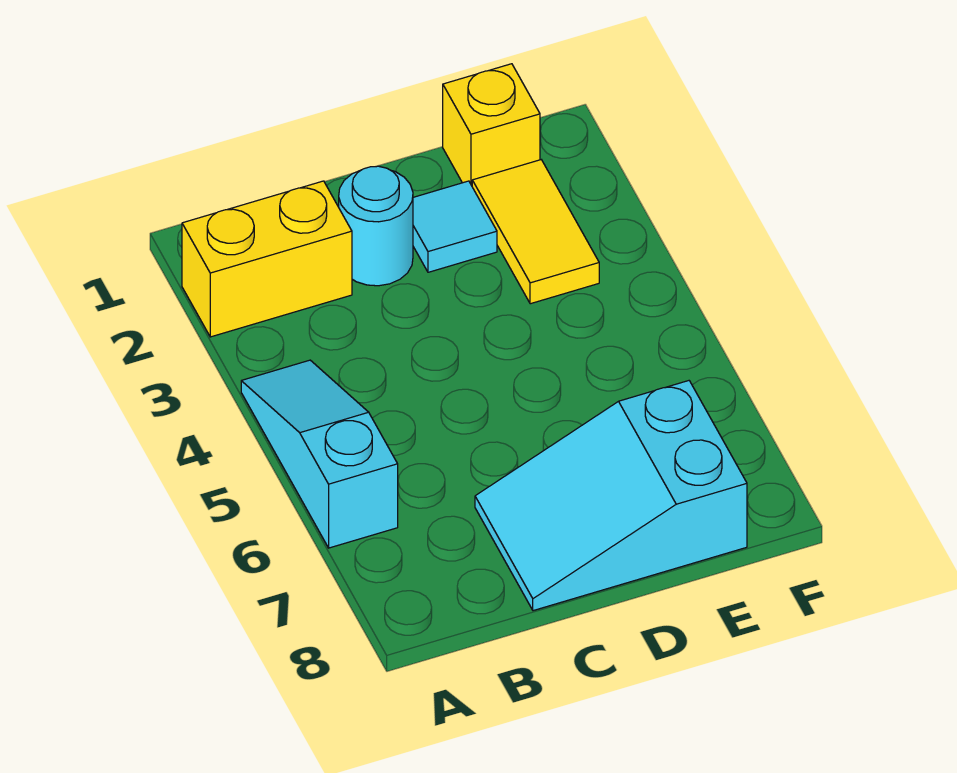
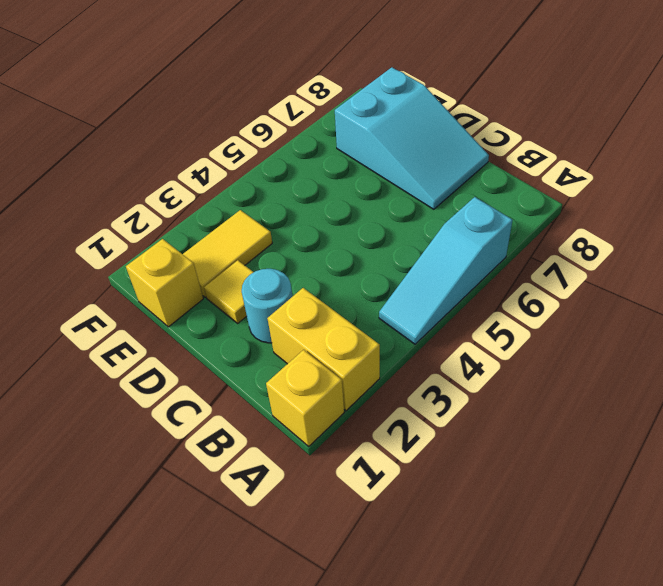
none -> yellow 1x1 brick [266,350,344,446]
cyan 1x1 tile [413,181,497,272] -> yellow 1x1 tile [204,260,253,323]

